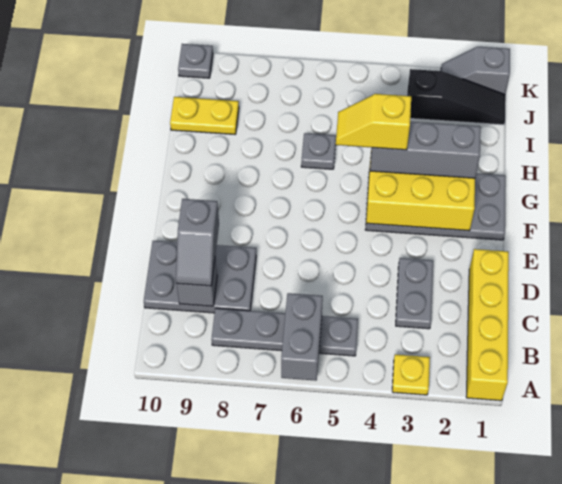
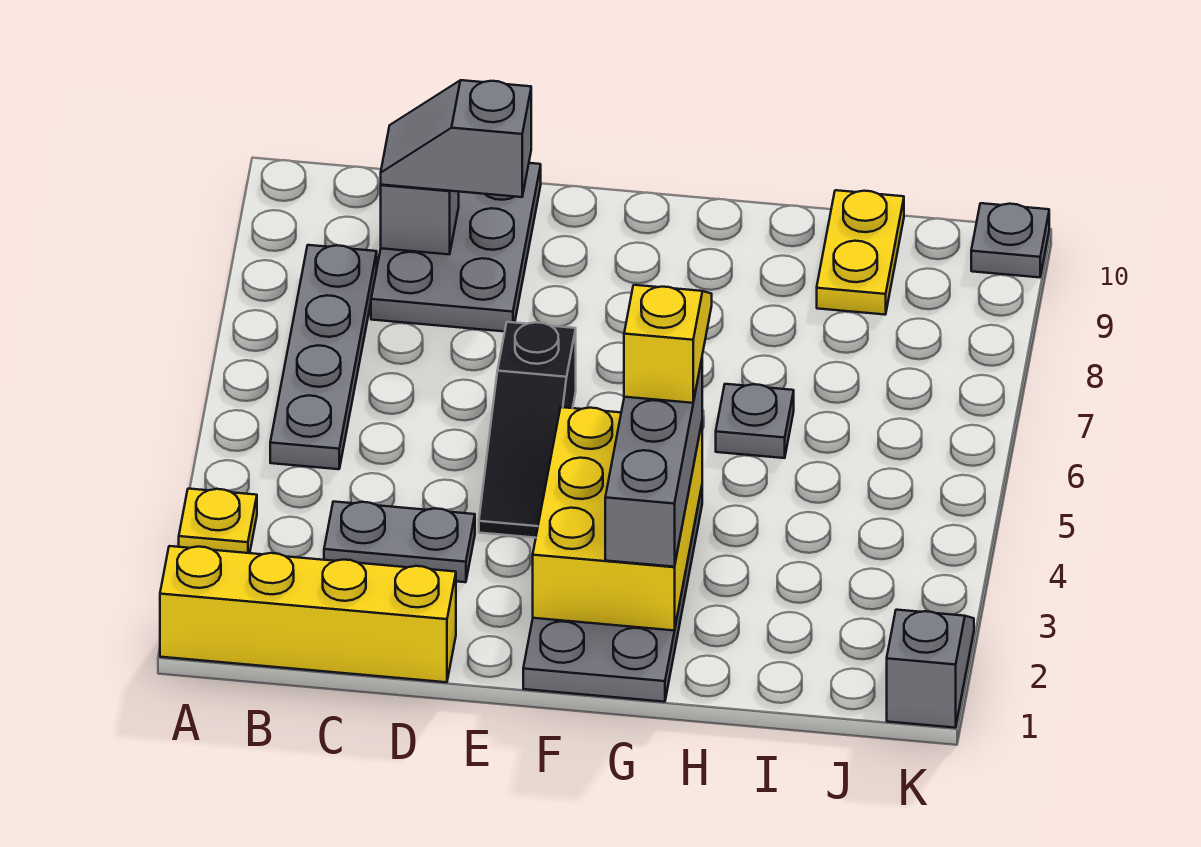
grey 1x2 brick [281,293,323,381] -> none
black 1x3 slope [407,69,506,125] -> black 1x3 slope moved to [479,322,576,538]

